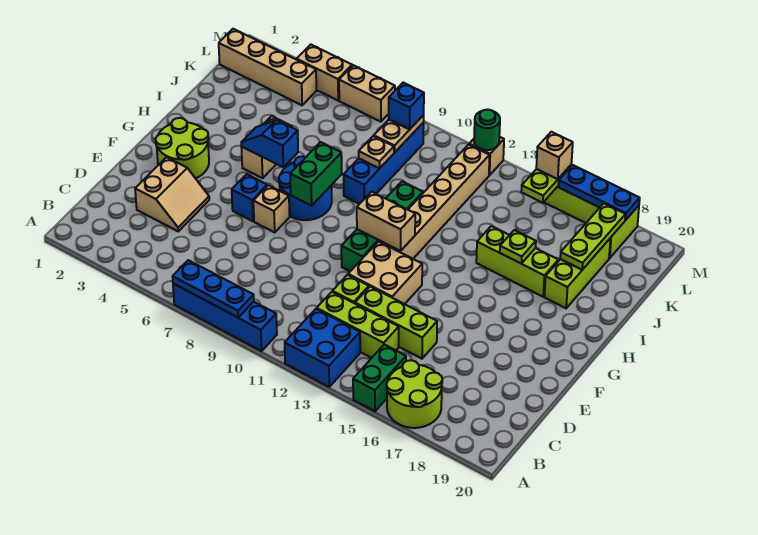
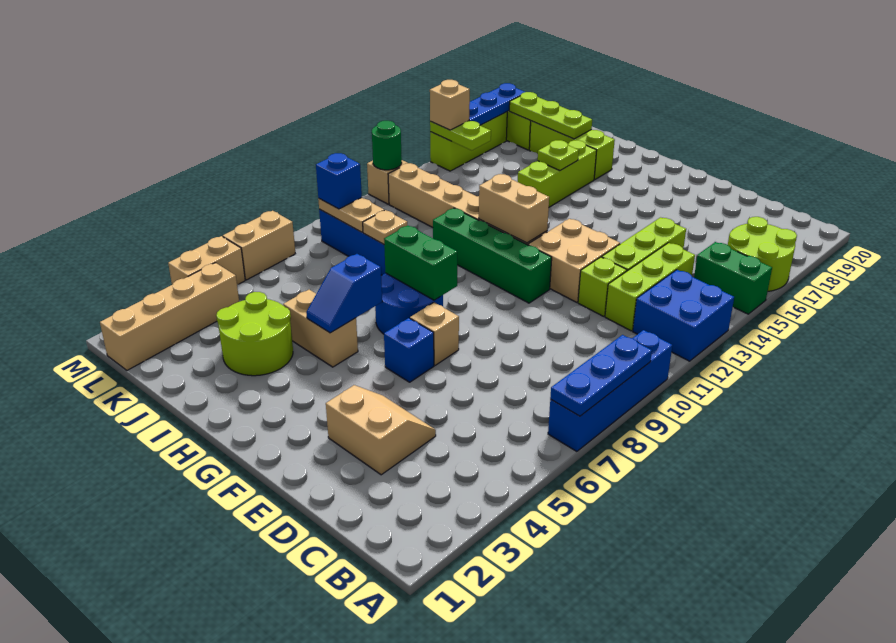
lime 2x2 round brick [156,118,209,178] -> lime 2x2 round brick moved to [216,292,293,376]
tan 1x2 brick [357,192,415,251] -> tan 1x2 brick turned to [479,174,549,243]

